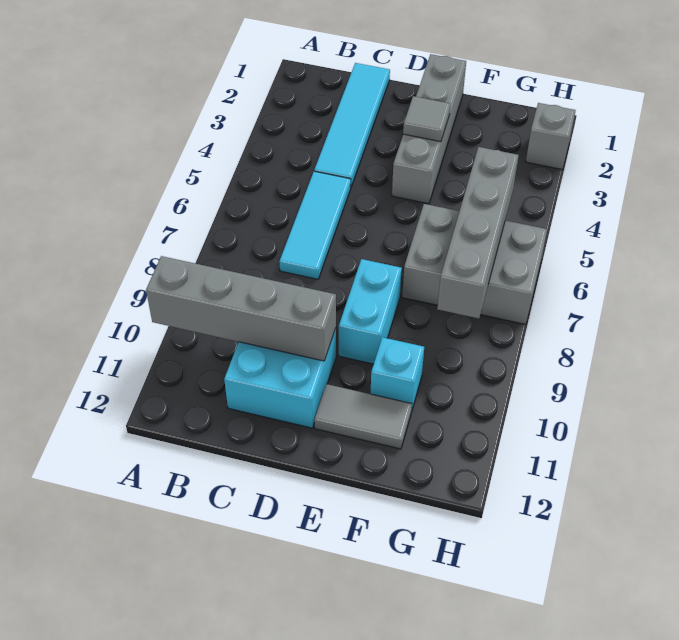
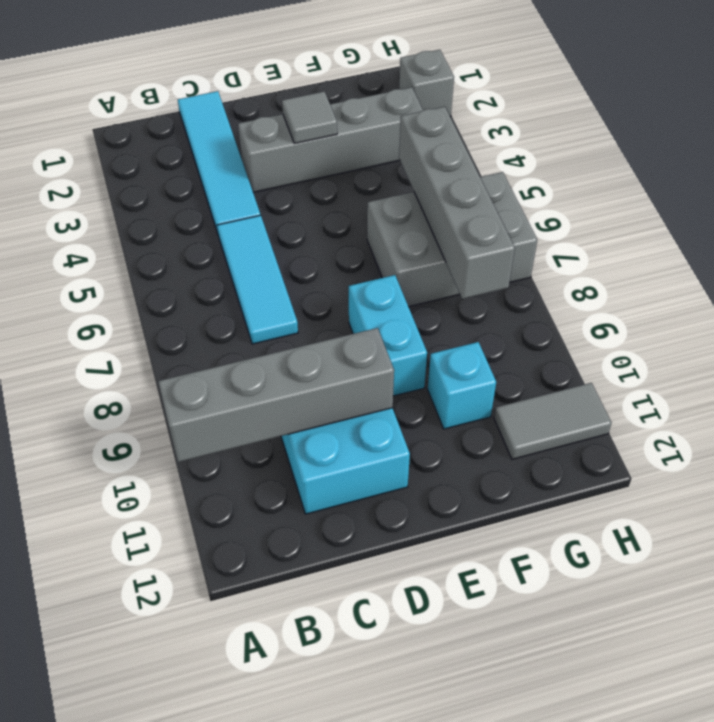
grey 1x4 brick [392,54,466,204] -> grey 1x4 brick turned to [238,87,423,192]
grey 1x2 tile [314,384,412,449] -> grey 1x2 tile moved to [494,383,612,459]

